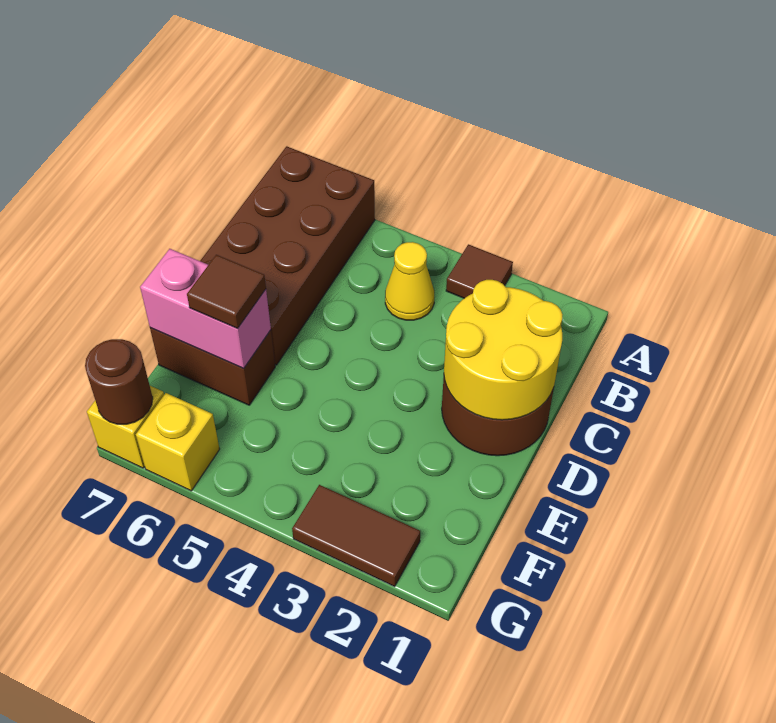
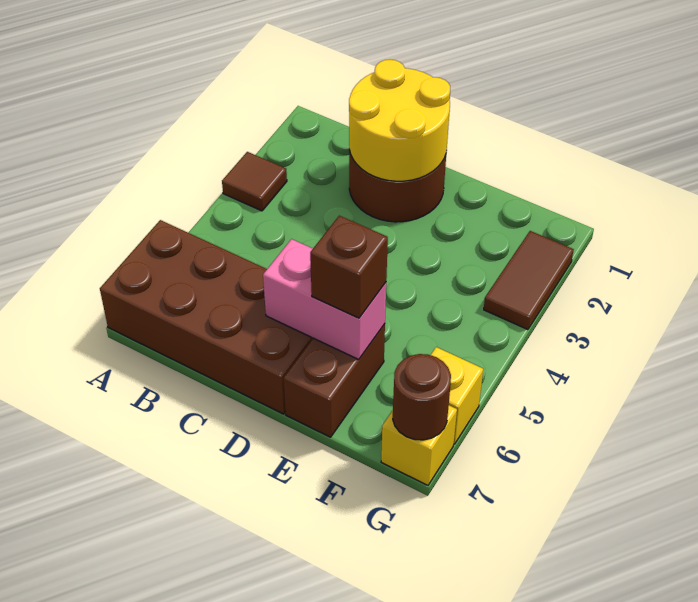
yellow 1x1 cone [385,242,434,320] -> none
pink 1x2 brick [140,249,271,368] -> pink 1x2 brick turned to [263,239,386,359]
brown 1x1 tile [187,255,266,328] -> brown 1x1 brick [310,216,388,318]

